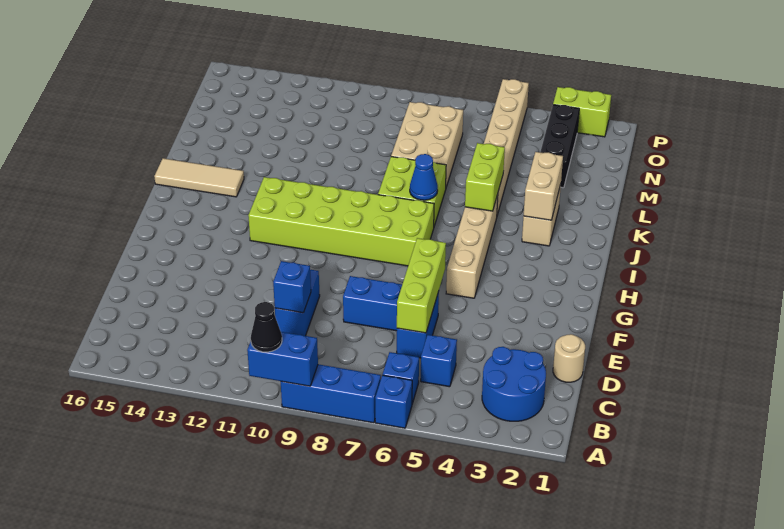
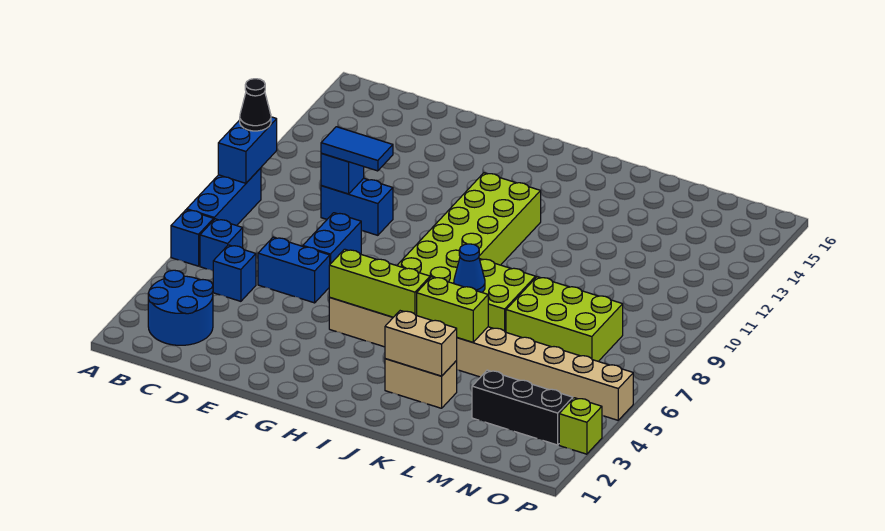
tan 1x1 round brick [553,334,585,382] -> none
lime 1x3 brick [397,238,446,333] -> lime 1x3 brick moved to [329,249,430,317]
none -> blue 1x2 tile [321,127,393,171]
tan 1x3 tile [154,158,244,197] -> none
tan 2x3 brick [391,102,463,187] -> lime 2x3 brick [506,277,623,361]
lime 1x2 brick [553,87,611,137] -> lime 1x1 brick [559,398,602,454]

